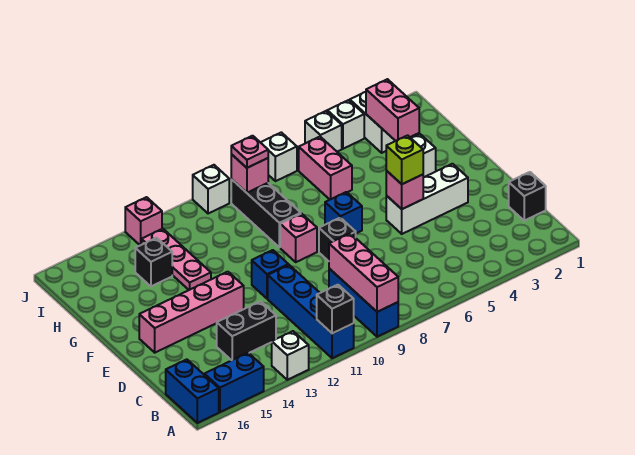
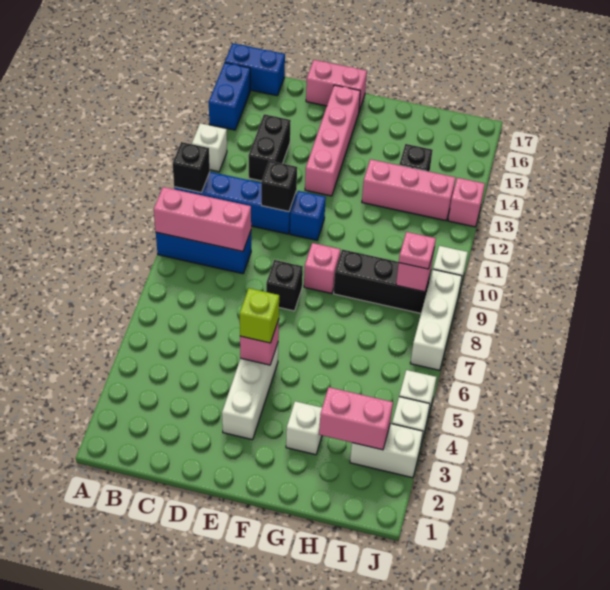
black 1x1 brick [509,172,546,221] -> black 1x1 brick moved to [261,161,297,212]
blue 1x1 brick [325,192,362,233] -> none
pink 1x3 plate [142,229,211,290] -> pink 1x3 brick [362,159,456,221]
pink 1x2 brick [299,137,352,199] -> pink 1x2 brick moved to [306,60,367,111]
white 1x1 brick [260,132,297,181] -> white 1x3 brick [410,269,462,370]

